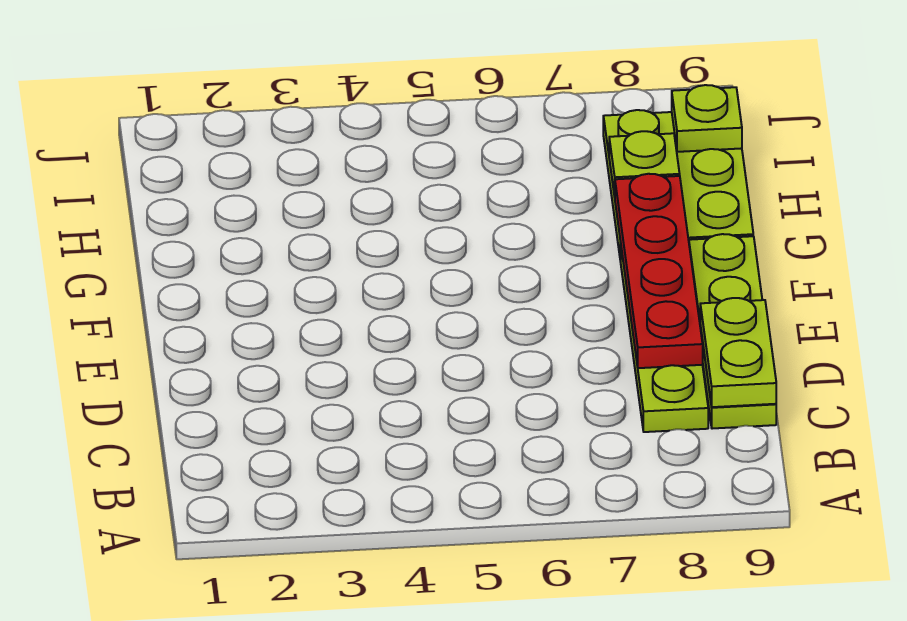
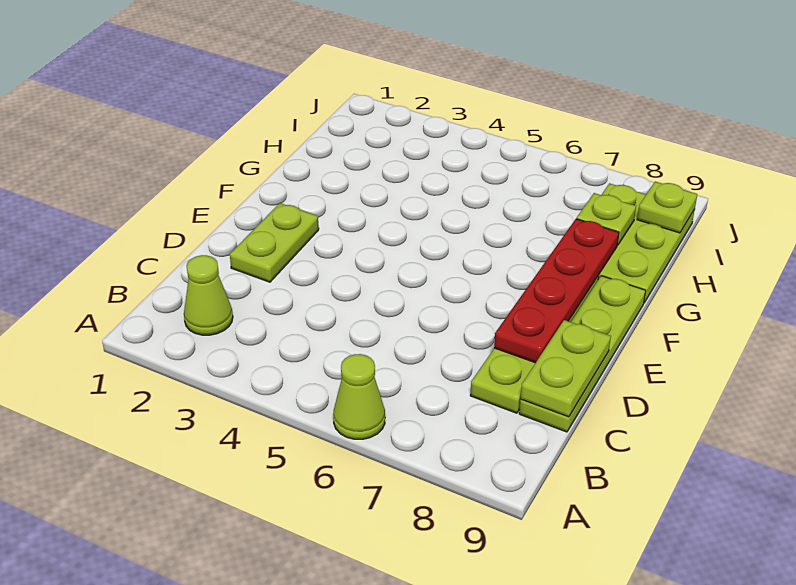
none -> lime 1x1 cone [333,354,385,439]
none -> lime 1x1 cone [184,255,233,335]
none -> lime 1x2 plate [230,203,319,282]

